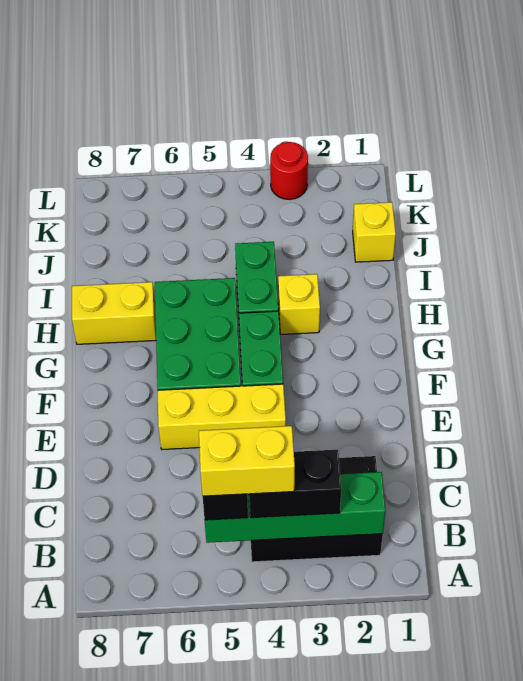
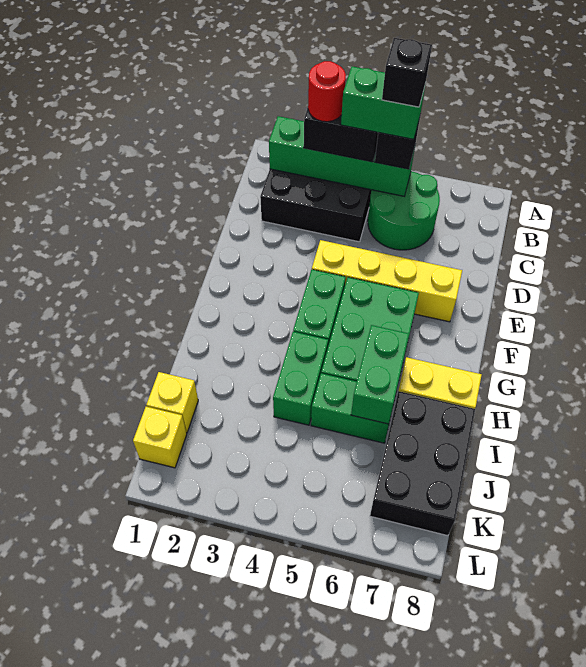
yellow 1x2 brick [199,426,295,496] -> green 1x2 brick [341,66,426,139]
none -> green 2x2 round brick [368,171,440,250]
none -> black 1x1 brick [382,38,432,107]
yellow 1x3 brick [158,384,286,449] -> yellow 1x4 brick [312,240,462,322]
yellow 1x1 brick [278,274,320,334] -> yellow 1x1 brick moved to [133,407,187,468]
none -> green 1x2 brick [351,325,409,424]
none -> green 1x2 brick [311,373,393,443]
none -> black 2x3 brick [370,391,475,536]
red 1x1 round brick [270,142,308,199] -> red 1x1 round brick moved to [308,61,346,122]

